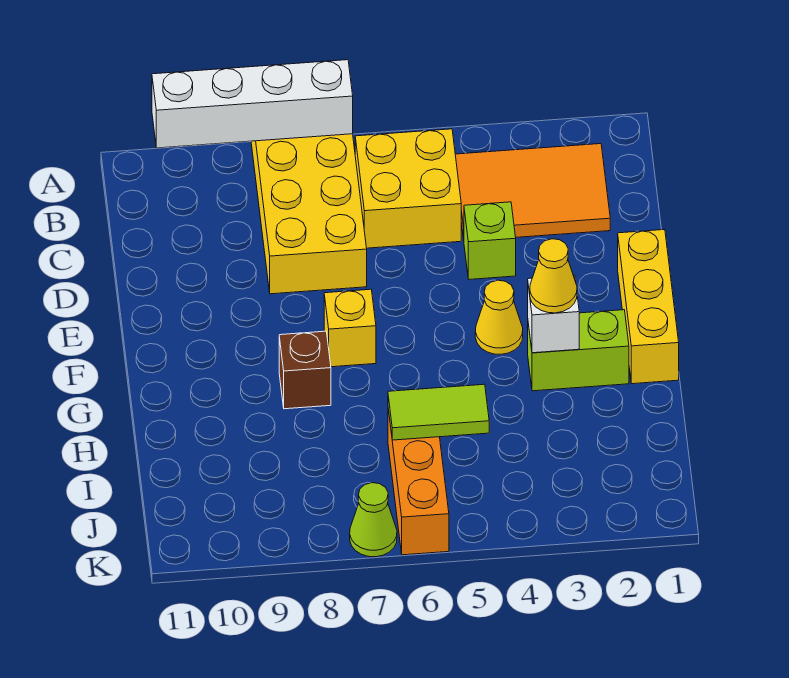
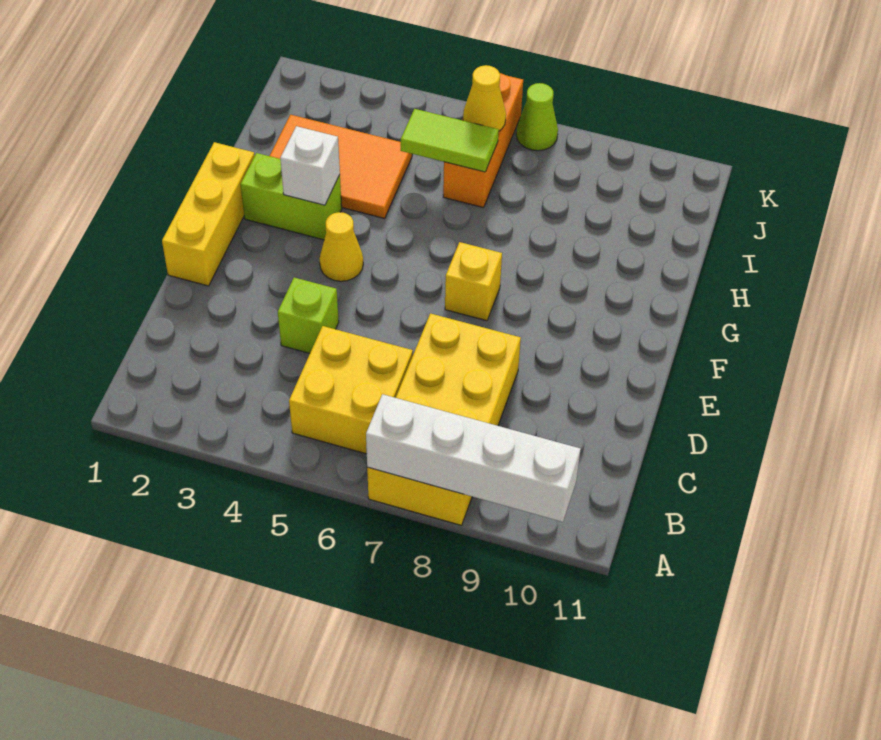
orange 2x3 tile [455,144,610,239] -> orange 2x3 tile moved to [270,115,412,218]
yellow 1x1 cone [530,239,577,313] -> yellow 1x1 cone moved to [463,65,506,131]
brown 1x1 brick [279,331,331,409] -> none

